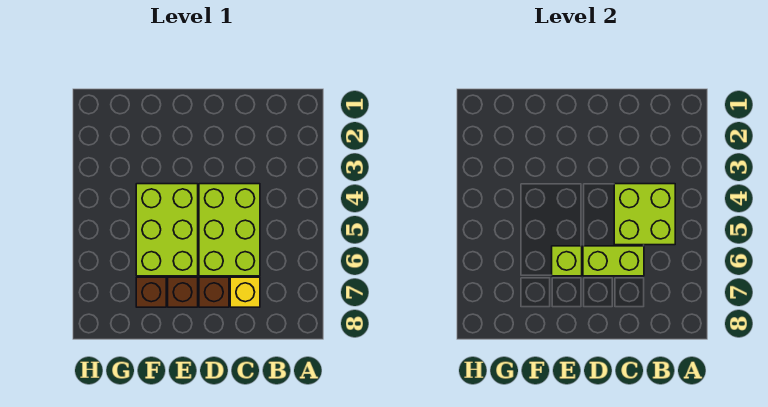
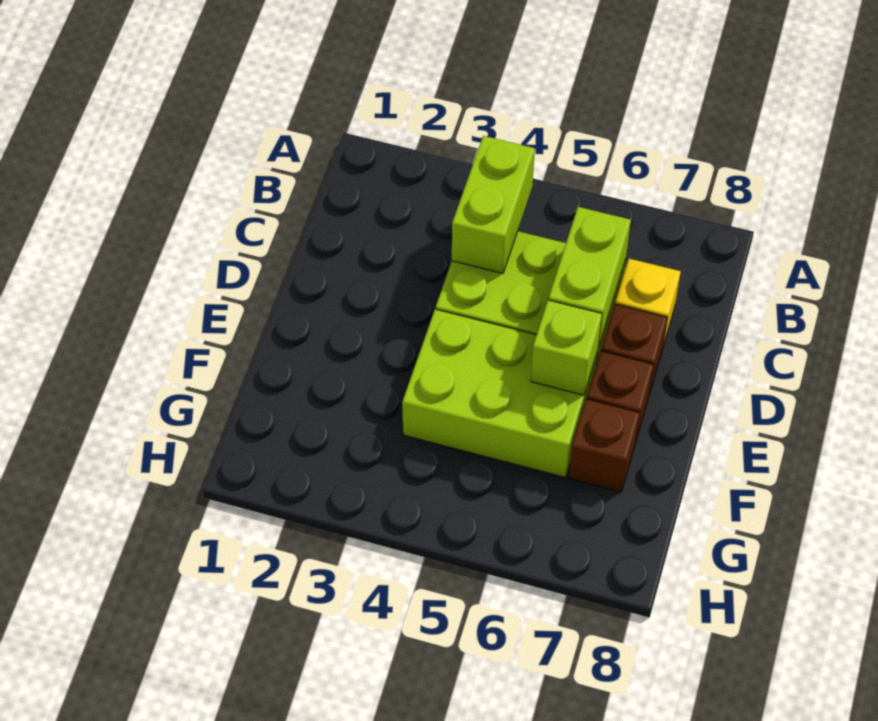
lime 2x2 brick [614,184,675,245] -> lime 1x2 brick [452,136,535,273]

